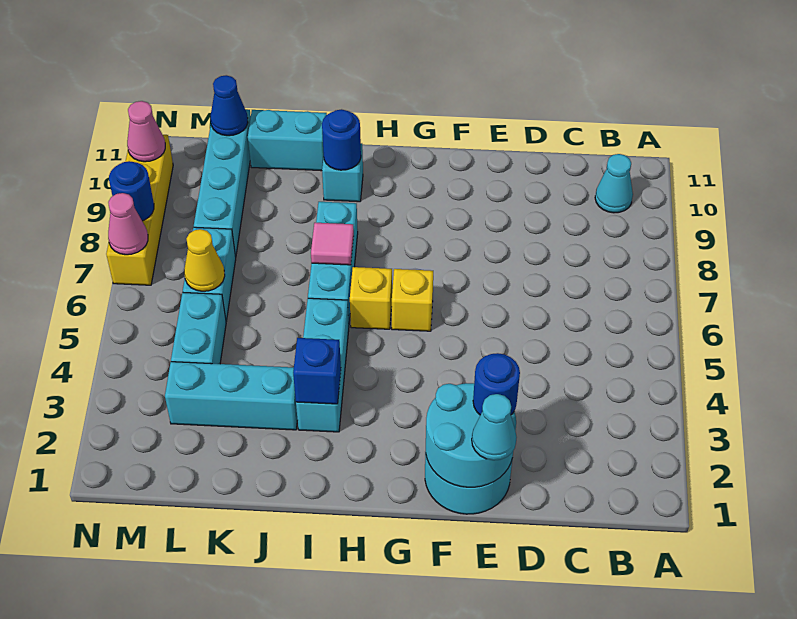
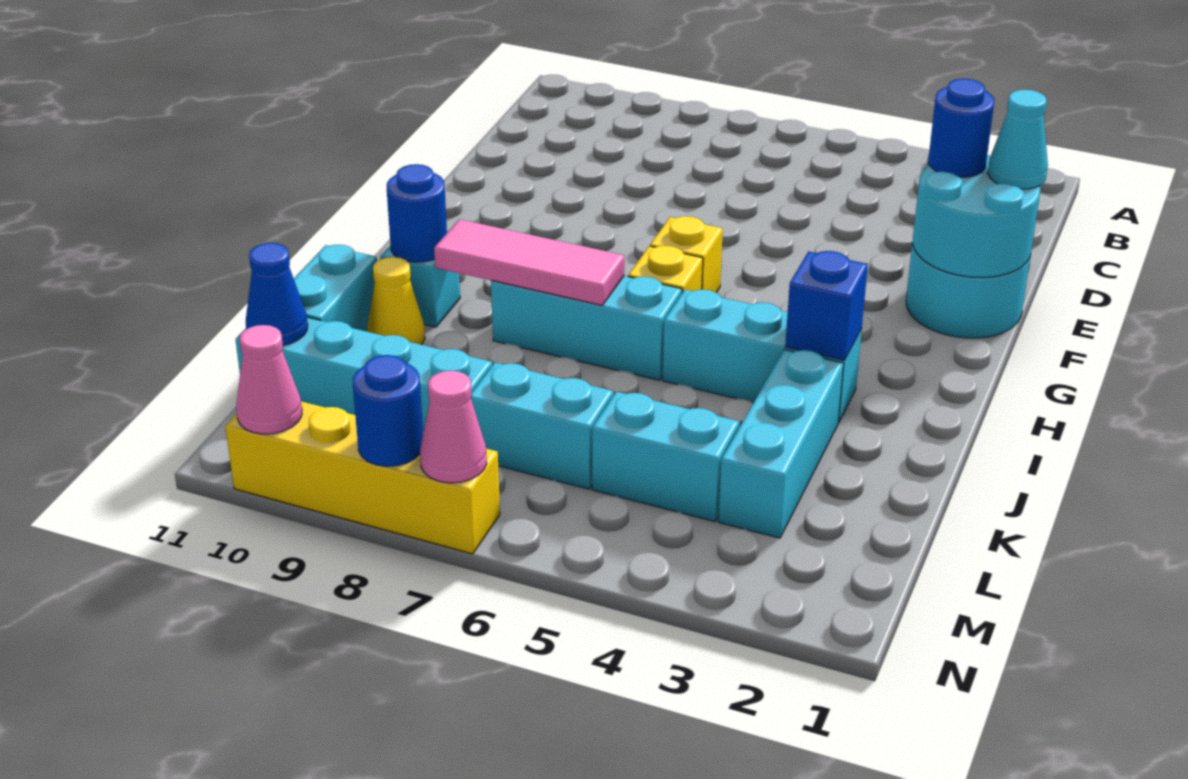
cyan 1x1 cone [595,154,633,213] -> none
pink 1x1 tile [311,223,354,265] -> pink 1x3 tile [434,219,625,305]
yellow 1x1 cone [184,229,225,291] -> yellow 1x1 cone moved to [367,257,425,345]

